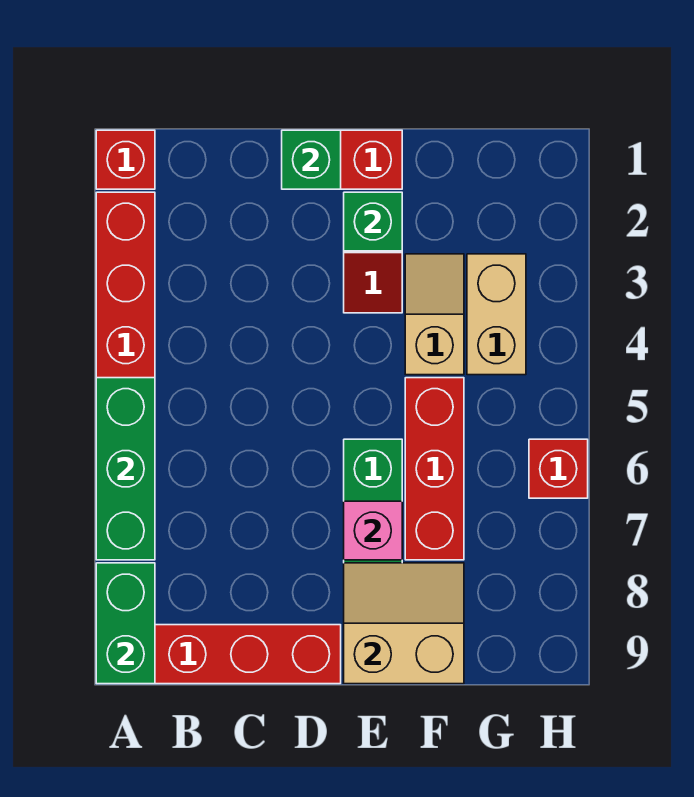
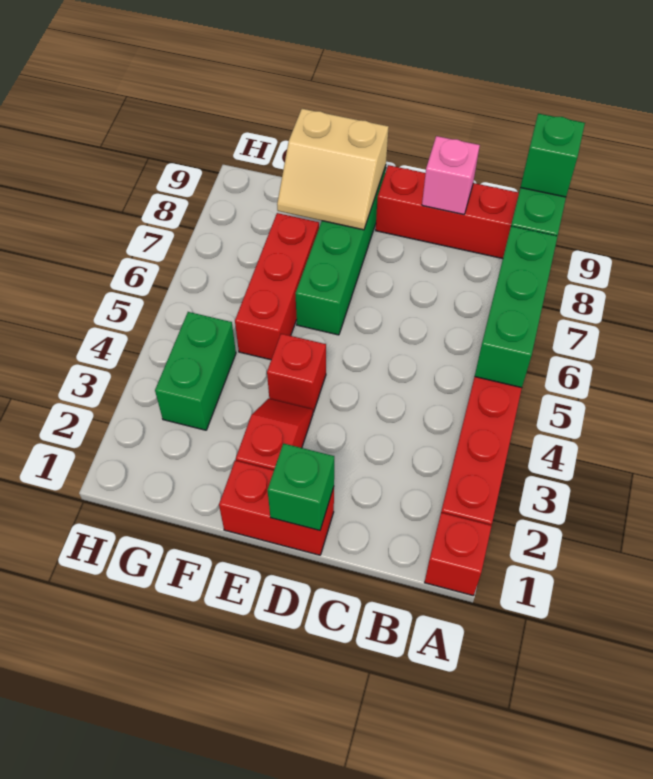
green 1x1 brick [344,192,402,251] -> green 1x1 brick moved to [521,114,585,197]
pink 1x1 brick [344,501,402,560] -> pink 1x1 brick moved to [422,136,480,215]
tan 1x2 slope [405,254,464,375] -> none
tan 1x2 brick [467,254,526,375] -> green 1x2 brick [155,312,236,430]
red 1x1 brick [529,439,588,498] -> red 1x1 brick moved to [267,334,326,412]

